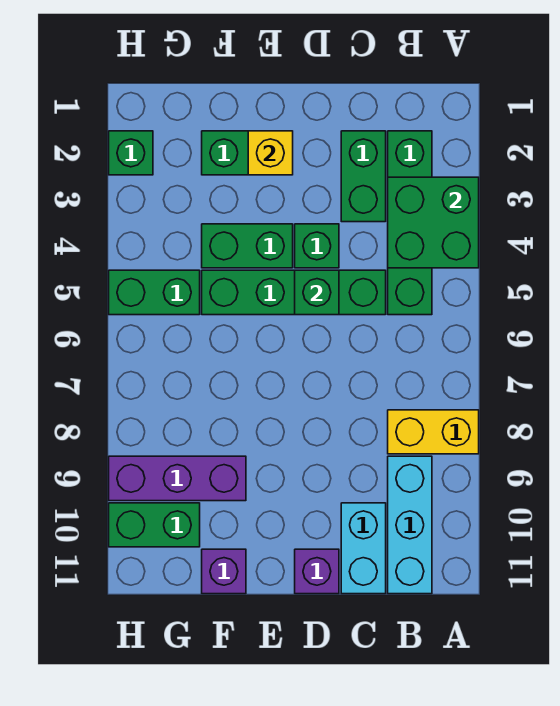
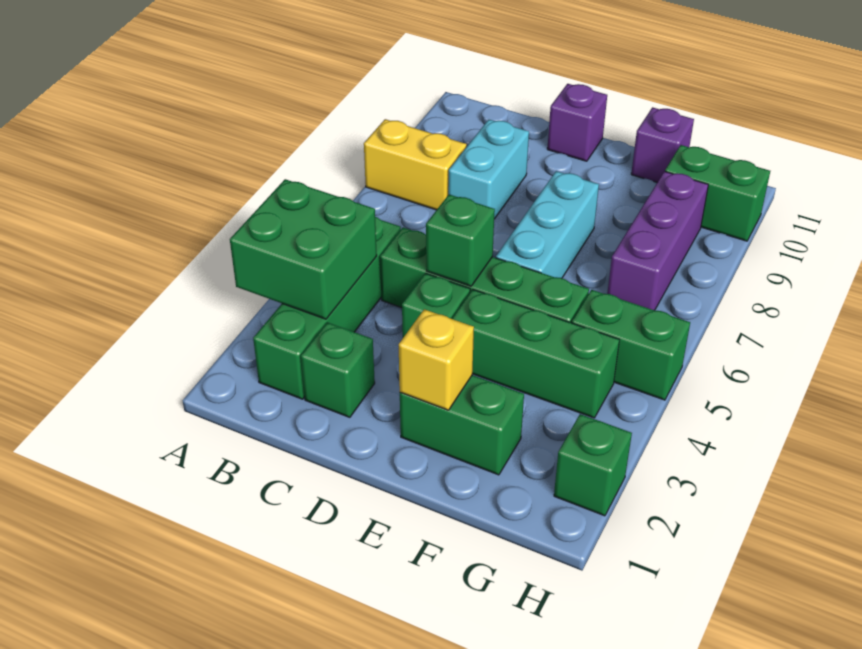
cyan 1x3 brick [388,456,432,594] -> cyan 1x3 brick moved to [496,171,599,278]
green 1x2 brick [341,131,386,222] -> green 1x1 brick [301,322,375,417]
cyan 1x2 brick [341,503,386,594] -> cyan 1x2 brick moved to [448,120,529,219]
green 1x2 brick [202,224,293,268] -> green 1x3 brick [452,289,619,418]
purple 1x3 brick [109,456,246,501] -> purple 1x3 brick turned to [607,171,708,310]

